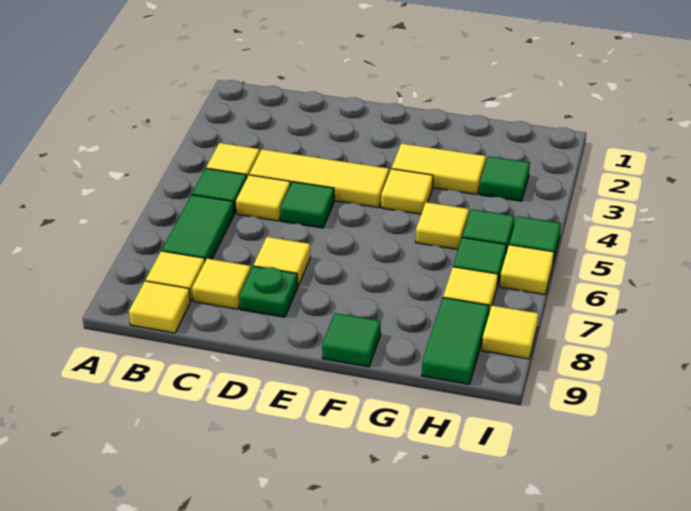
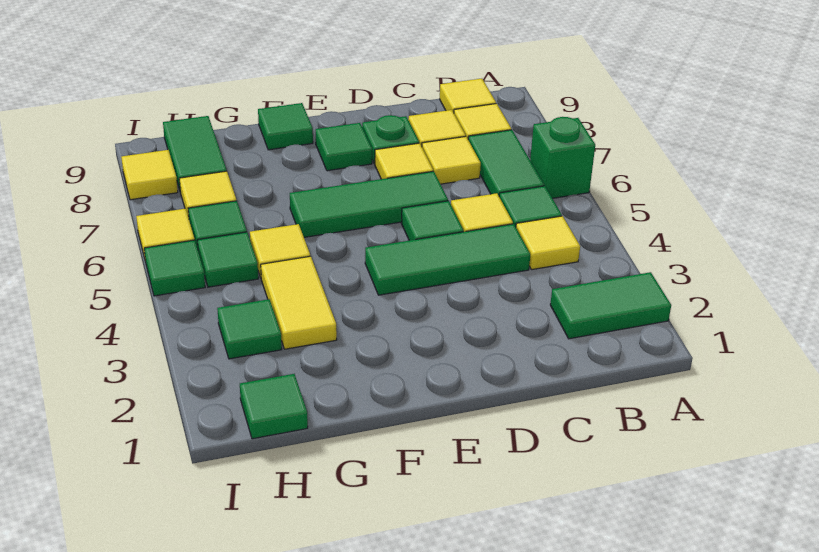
none -> green 1x2 tile [550,272,671,339]
none -> green 1x1 brick [530,117,595,198]
yellow 1x3 tile [249,149,389,208] -> green 1x3 tile [365,224,530,295]
none -> green 1x3 tile [290,171,448,237]
none -> green 1x1 tile [316,123,372,171]
yellow 1x2 tile [392,143,486,195] -> yellow 1x2 tile turned to [261,256,337,349]
yellow 1x1 tile [381,169,433,214] -> yellow 1x1 tile moved to [422,136,481,184]
none -> green 1x1 tile [240,374,308,439]

